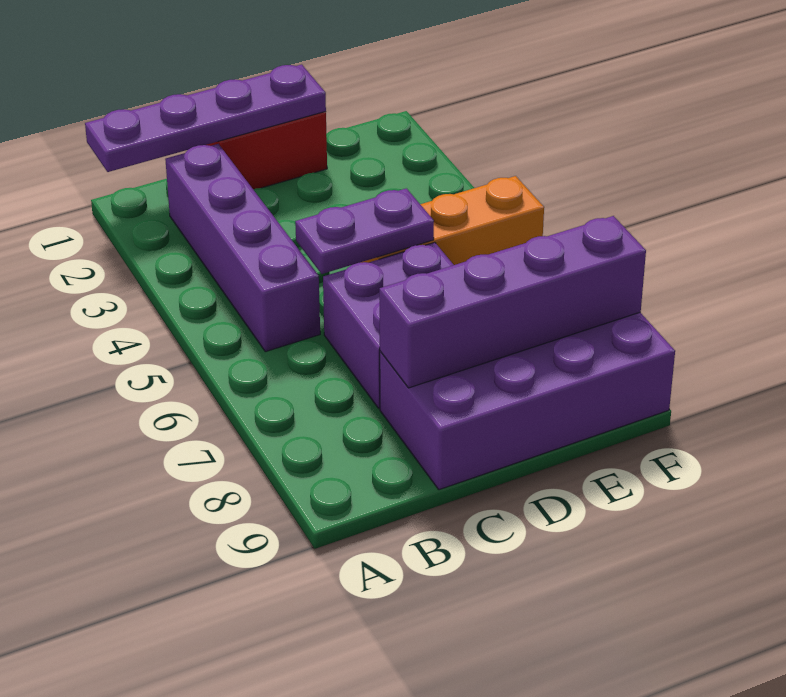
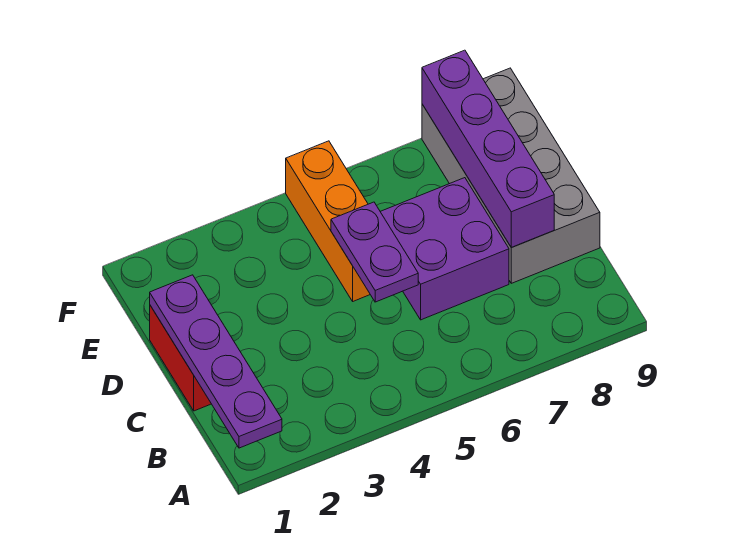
purple 1x4 brick [165,144,320,352] -> none
purple 2x4 brick [380,313,675,490] -> grey 2x4 brick [422,68,600,283]

